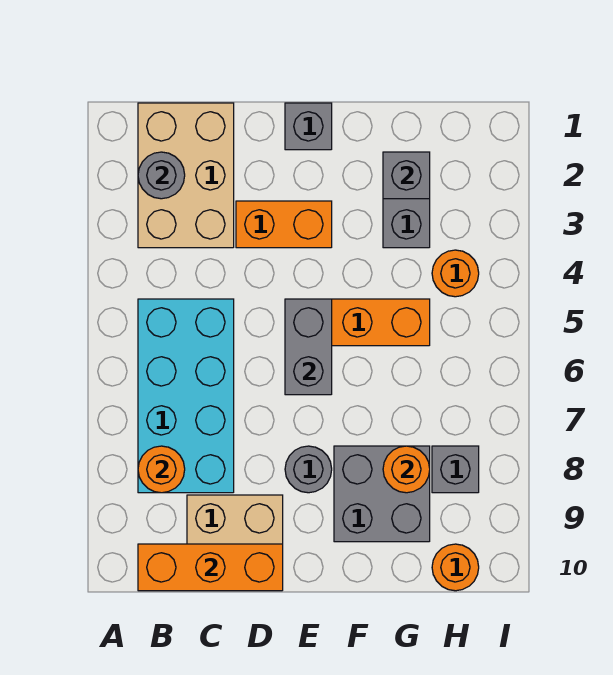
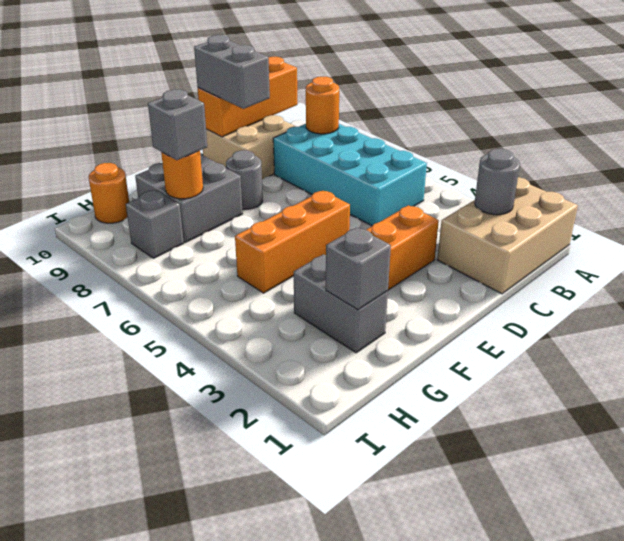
tan 2x3 brick [138,103,234,248] -> tan 2x3 brick turned to [437,177,578,294]
grey 1x1 brick [285,103,332,150] -> grey 1x1 brick moved to [148,90,207,160]
grey 1x2 brick [285,299,332,395] -> grey 1x2 brick moved to [194,35,270,109]
orange 1x1 round brick [432,250,479,297] -> none

